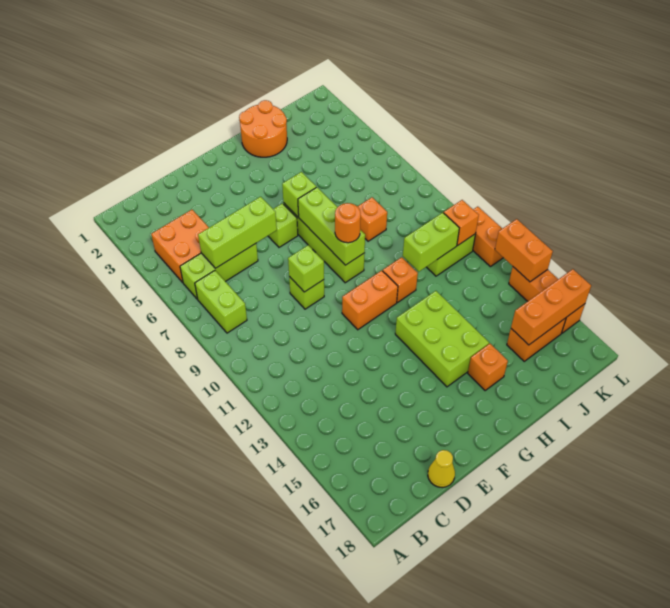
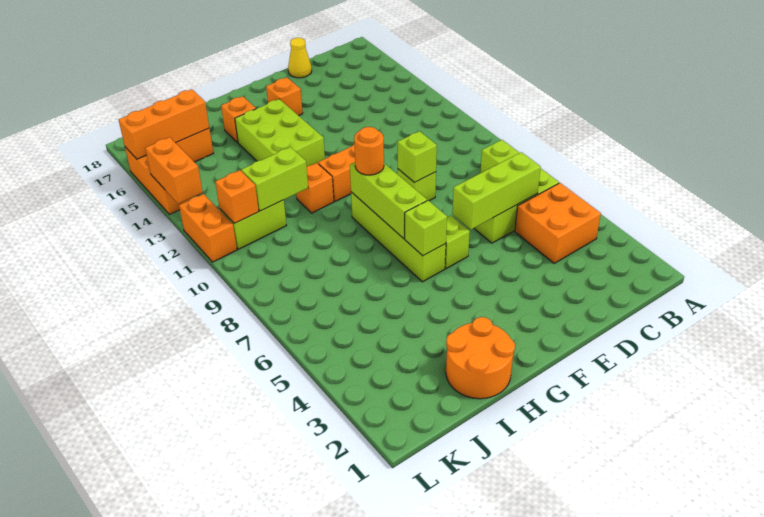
orange 1x1 brick [357,197,387,241] -> orange 1x1 brick moved to [266,77,303,116]

